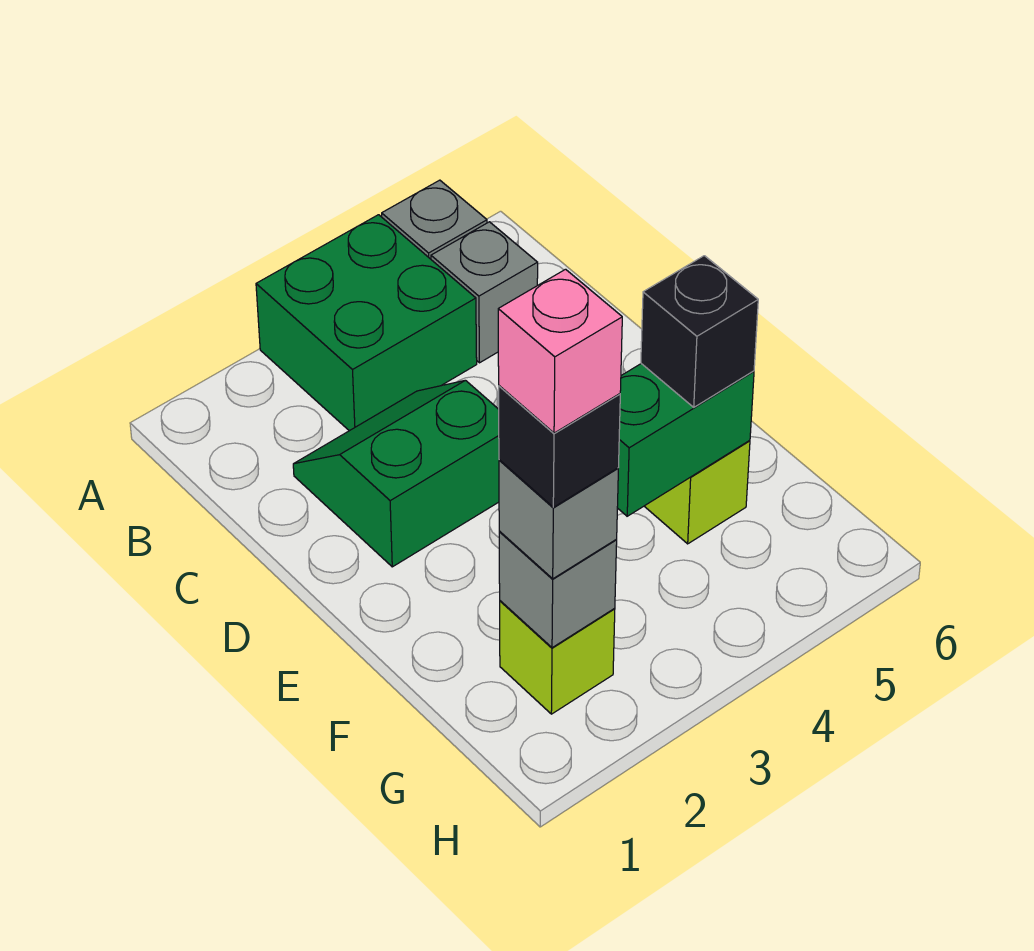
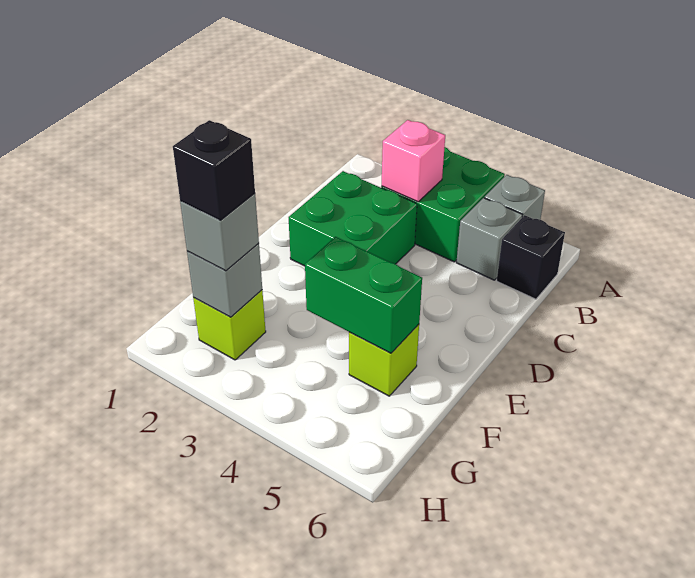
green 2x2 slope [293,380,499,567] -> green 2x2 brick [289,171,417,266]
black 1x1 brick [641,256,758,407] -> black 1x1 brick moved to [497,215,565,299]
pink 1x1 brick [498,269,622,433] -> pink 1x1 brick moved to [382,120,445,202]

